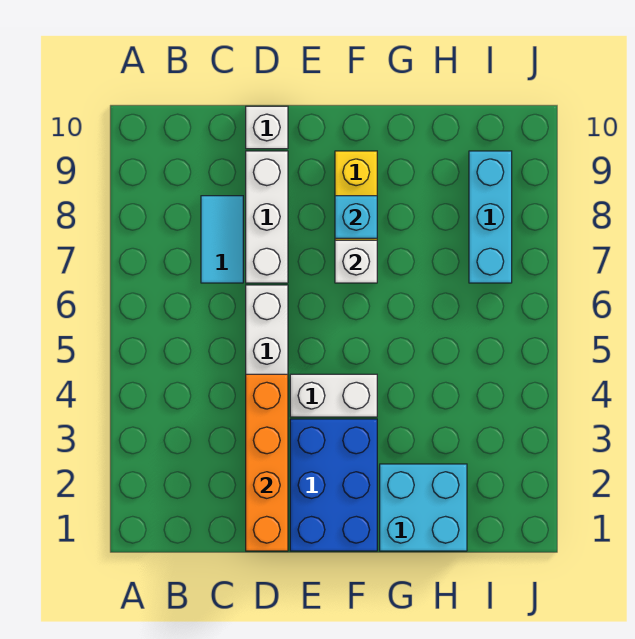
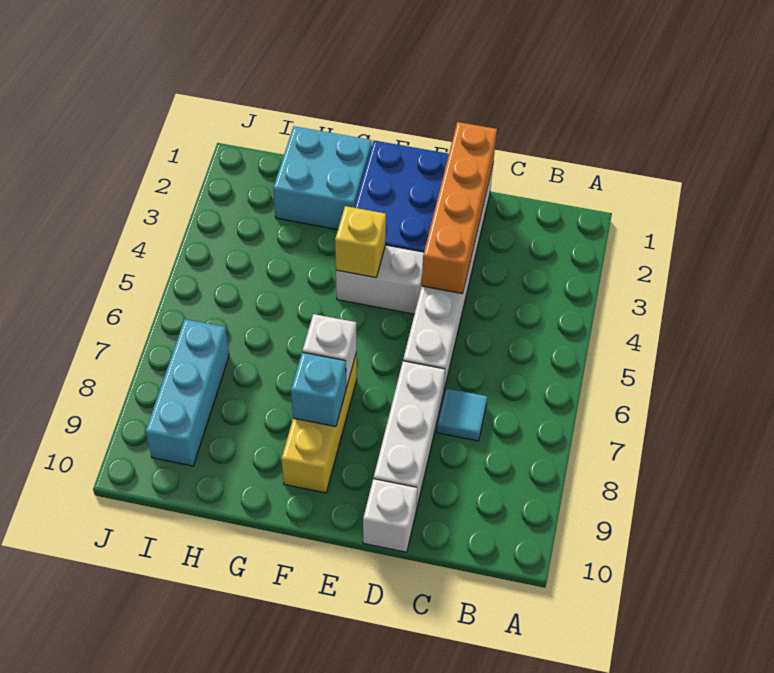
cyan 1x2 tile [201,196,243,283] -> cyan 1x1 tile [437,388,487,441]
none -> yellow 1x1 brick [335,206,386,278]

